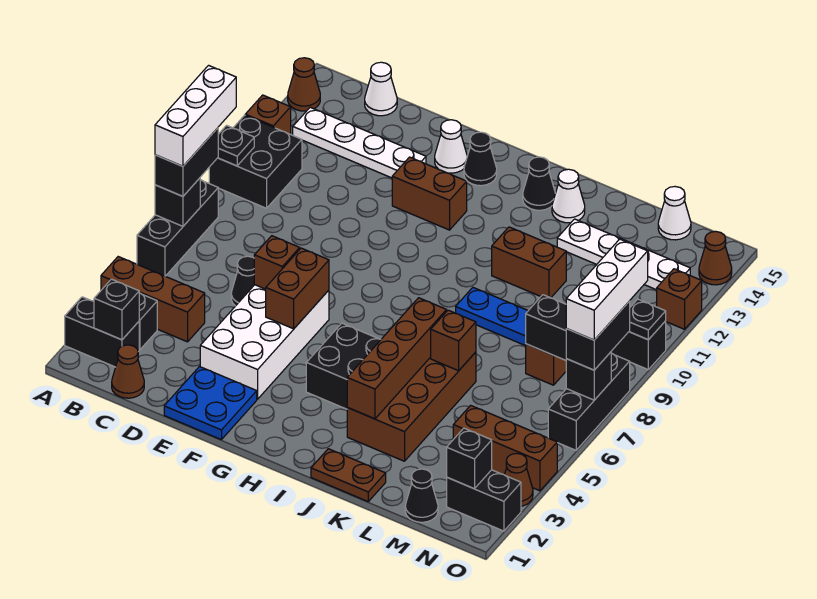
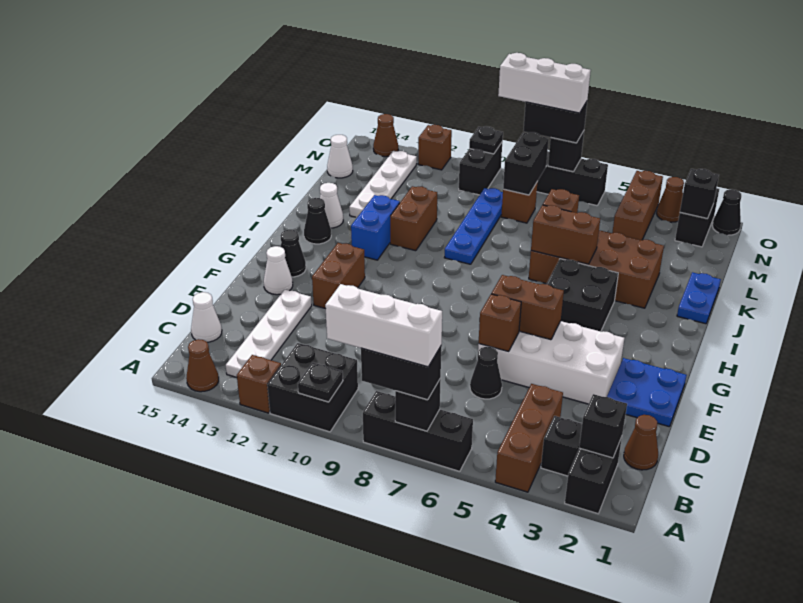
none -> blue 1x2 brick [351,195,400,260]
brown 1x2 plate [311,449,386,501] -> blue 1x2 plate [677,272,721,324]
brown 1x4 brick [347,298,447,419] -> brown 1x2 brick [531,205,600,264]
black 1x1 cone [405,469,438,522] -> black 1x1 cone moved to [712,189,741,235]

